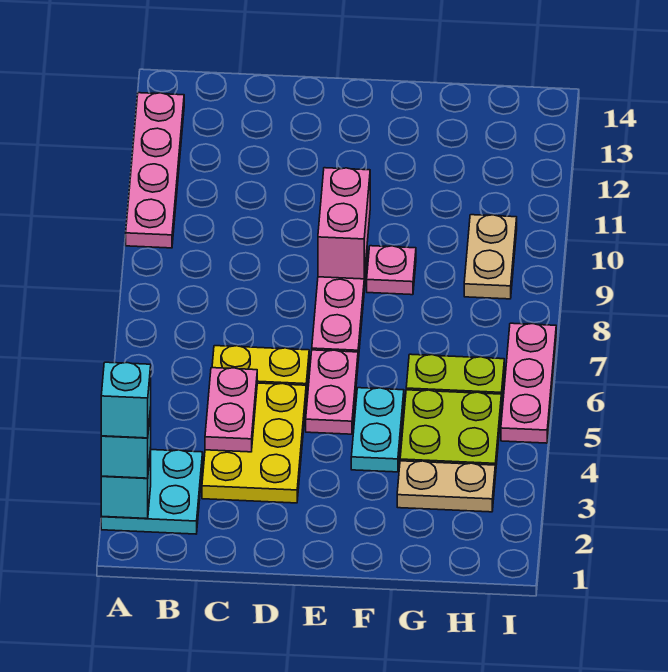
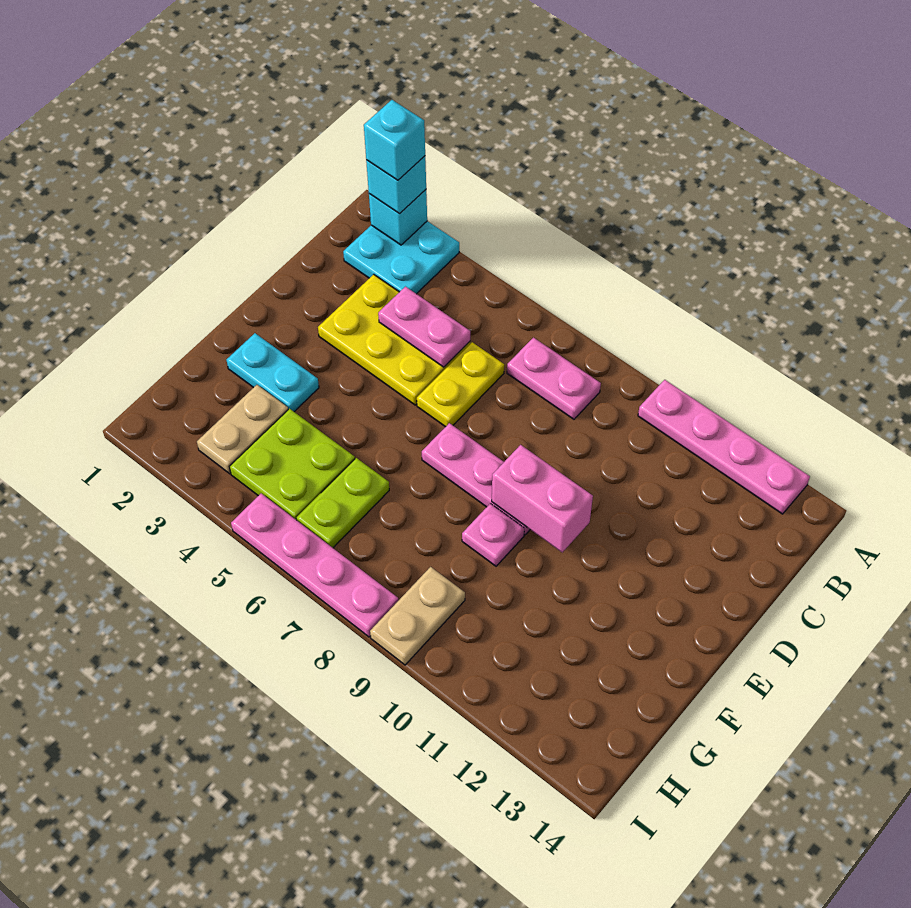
pink 1x2 plate [306,350,358,434] -> pink 1x2 plate moved to [507,338,601,419]
cyan 1x2 plate [351,388,404,472] -> cyan 1x2 plate moved to [226,333,319,411]
tan 1x2 plate [464,215,517,299] -> tan 1x2 plate turned to [370,567,465,665]
pink 1x3 plate [501,323,556,443] -> pink 1x4 plate [231,494,398,637]

